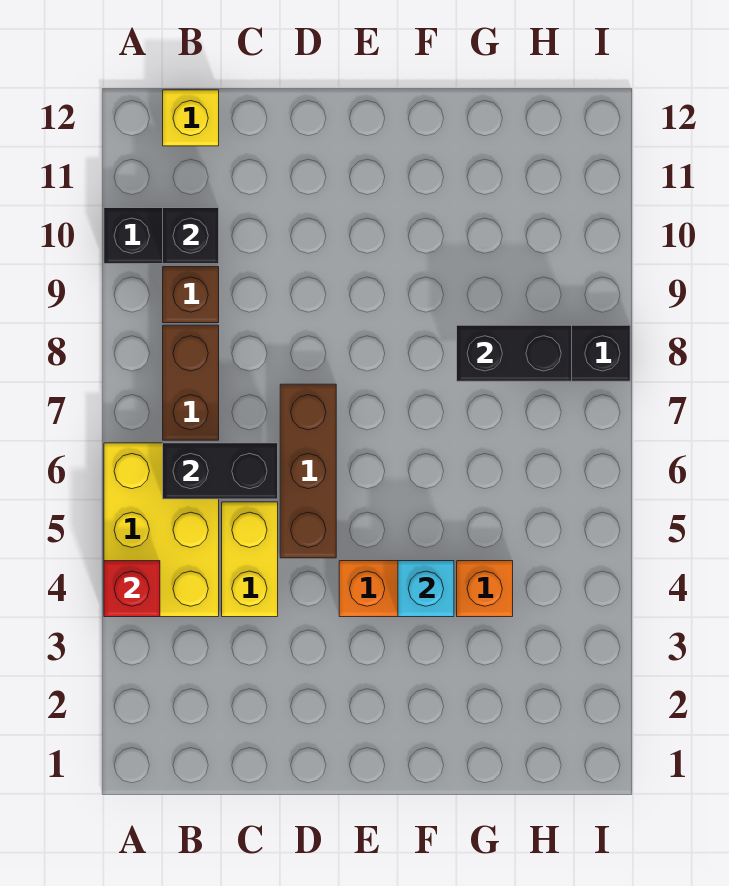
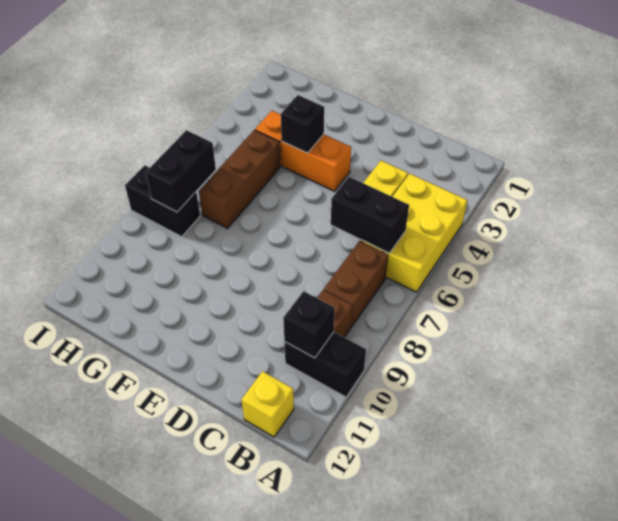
red 1x1 brick [104,561,160,617] -> none
brown 1x3 brick [280,384,336,558] -> brown 1x3 brick moved to [199,130,281,228]
cyan 1x1 brick [398,561,454,617] -> black 1x1 brick [280,95,324,153]
black 1x2 brick [457,325,572,381] -> black 1x2 brick turned to [146,130,216,212]

